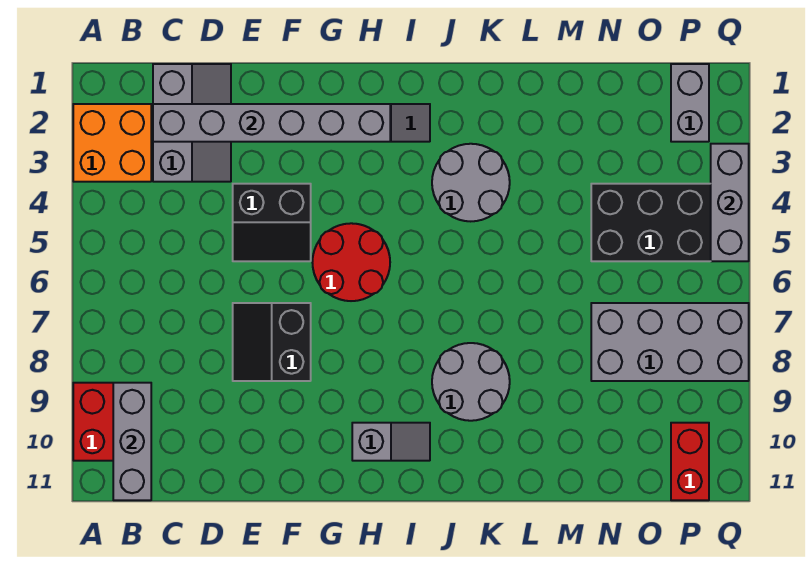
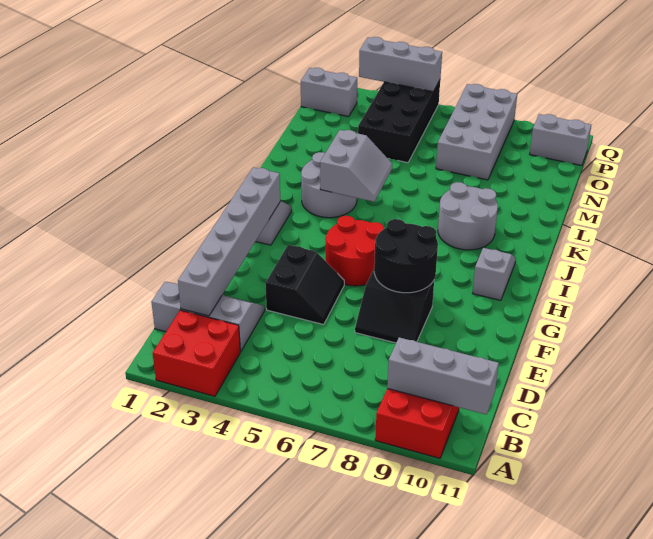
orange 2x2 brick [73,104,151,182] -> red 2x2 brick [153,310,240,396]
none -> black 2x2 round brick [374,219,438,293]
none -> grey 2x2 slope [320,130,392,202]
red 1x2 brick [671,423,709,500] -> grey 1x2 brick [530,114,591,166]

